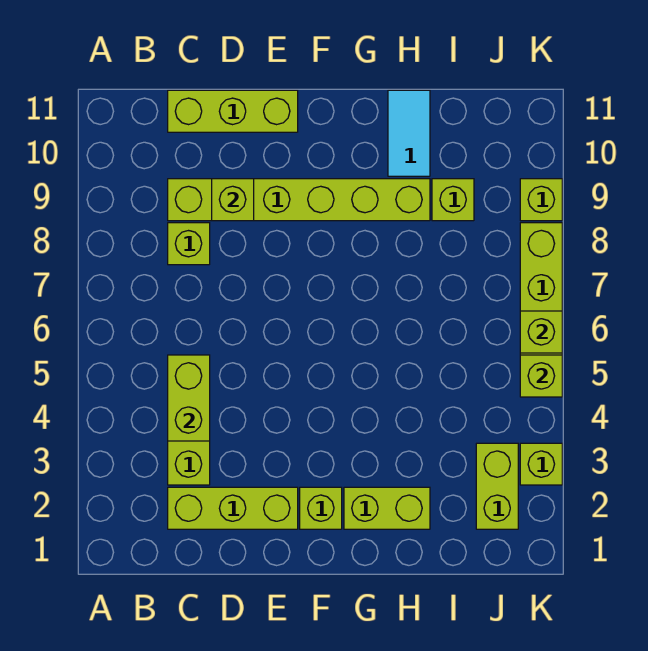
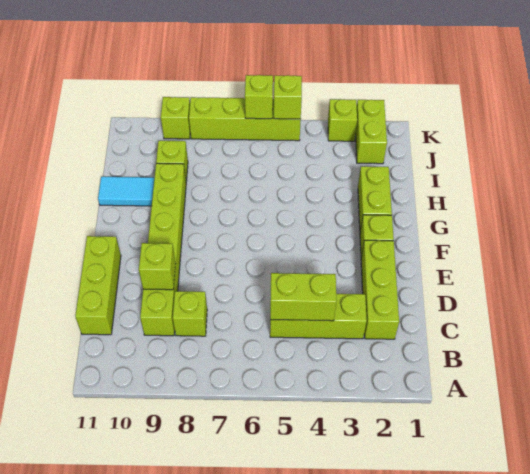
lime 1x2 brick [476,443,518,529] -> lime 1x2 brick turned to [356,100,387,164]

